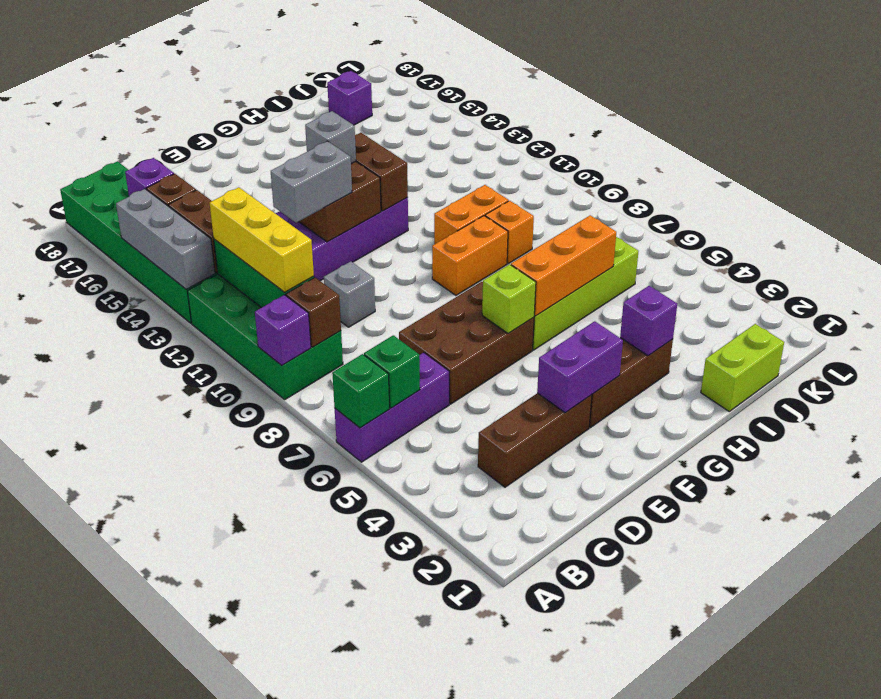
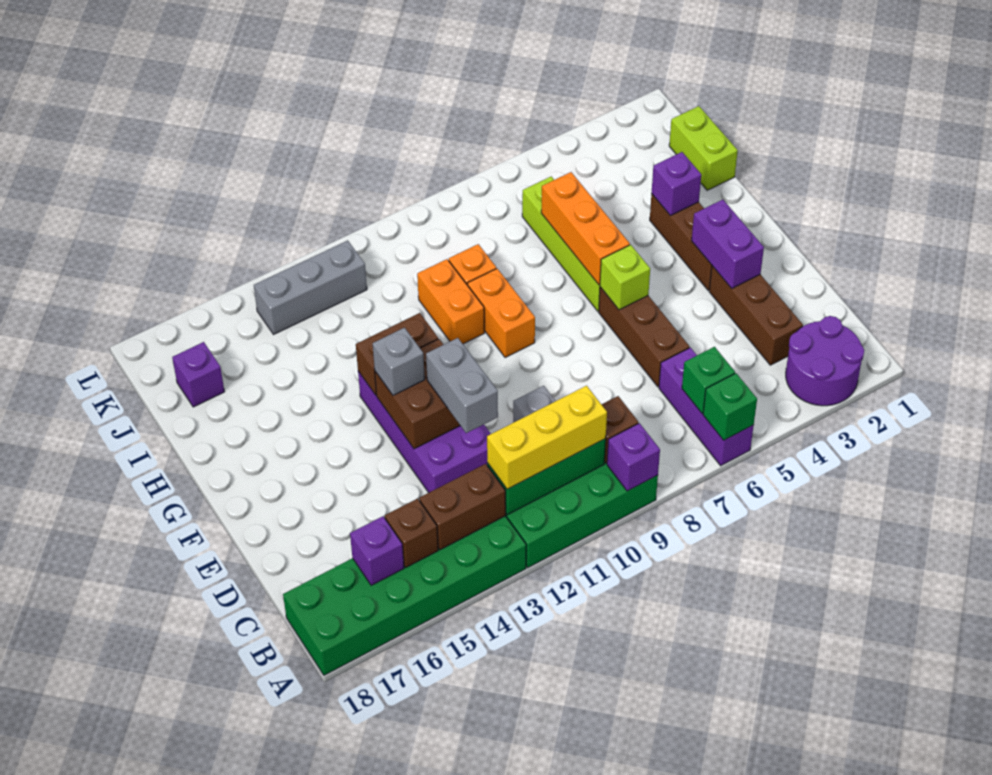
none -> purple 2x2 round brick [786,316,864,406]
grey 1x3 brick [116,189,215,289] -> grey 1x3 brick moved to [254,241,367,334]
brown 2x3 brick [399,282,534,404] -> brown 1x3 brick [599,287,690,387]

